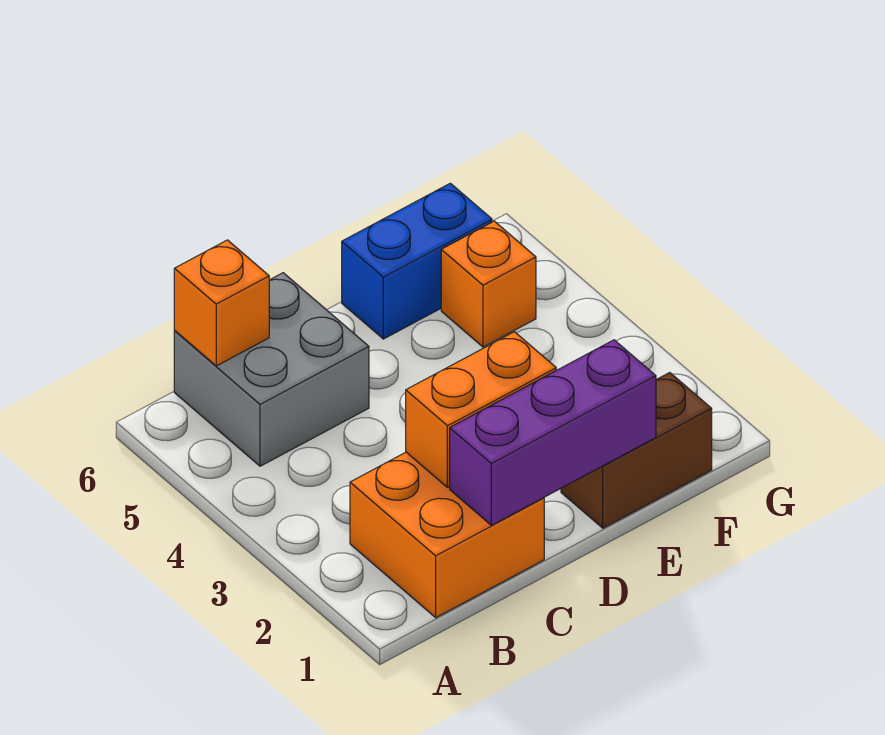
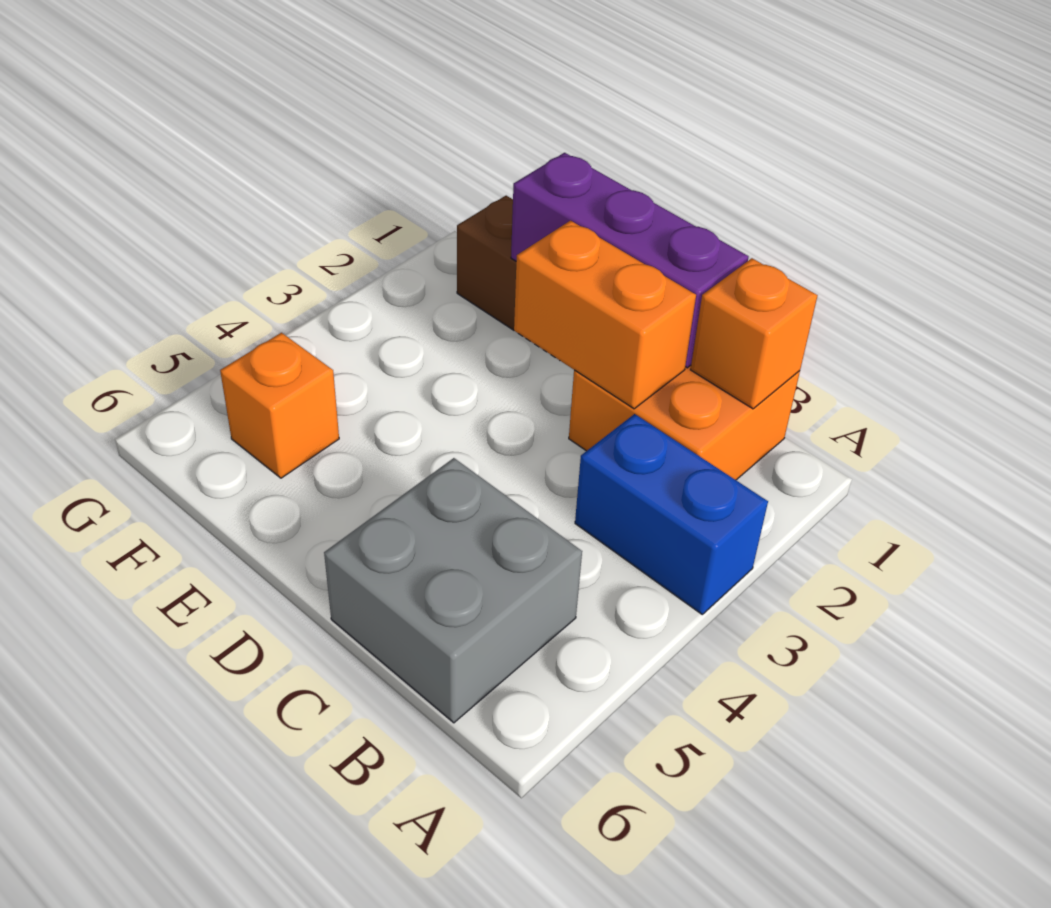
orange 1x1 brick [174,240,269,366] -> orange 1x1 brick moved to [690,258,818,409]
blue 1x2 brick [342,183,492,339] -> blue 1x2 brick moved to [575,414,768,614]

